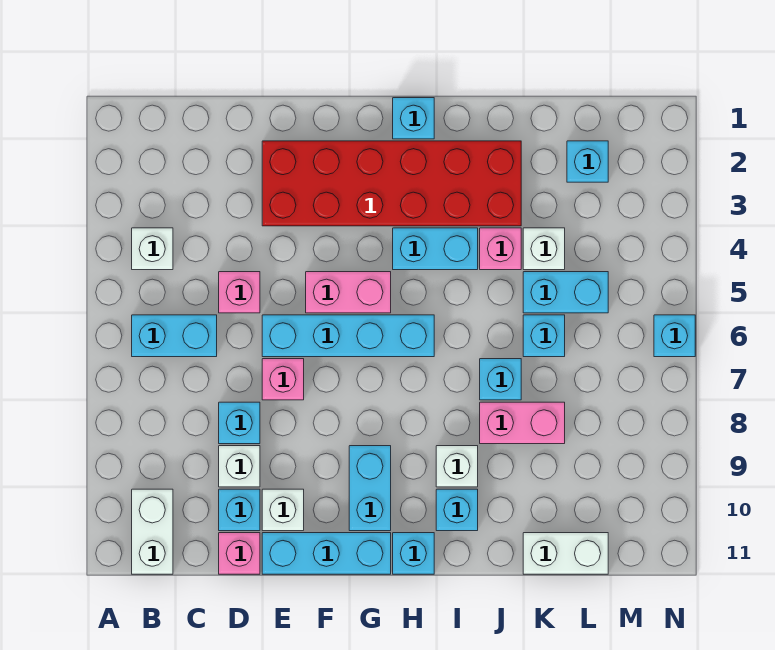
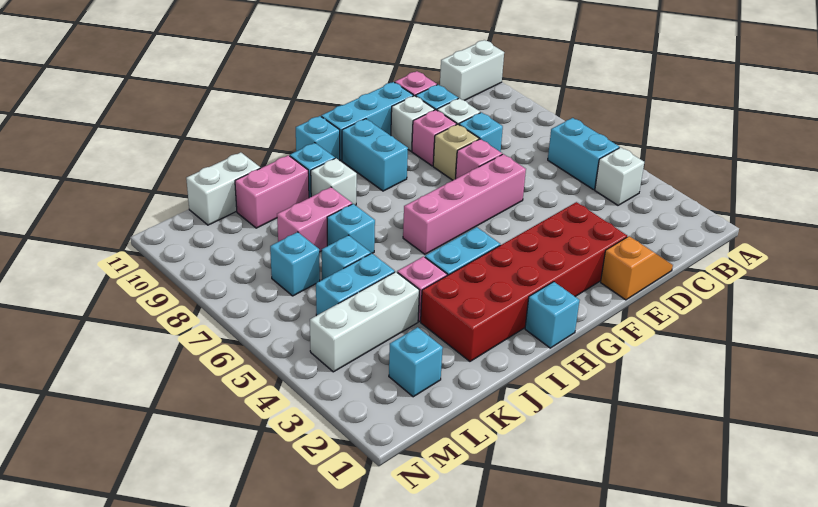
cyan 1x2 brick [132,315,217,357] -> cyan 1x2 brick turned to [548,118,619,190]
white 1x2 brick [132,489,173,574] -> white 1x2 brick turned to [440,40,504,100]
none -> orange 1x2 slope [601,236,673,300]
pink 1x1 brick [219,272,260,313] -> pink 1x1 brick moved to [412,110,457,166]
cyan 1x4 brick [262,315,434,357] -> pink 1x4 brick [403,154,526,254]
none -> tan 1x1 brick [433,124,479,180]
pink 1x2 brick [306,272,391,313] -> pink 1x2 brick moved to [235,155,309,228]
white 1x1 brick [523,228,565,270] -> white 1x3 brick [310,272,420,372]
cyan 1x1 brick [654,315,695,357] -> cyan 1x1 brick moved to [270,232,320,296]

